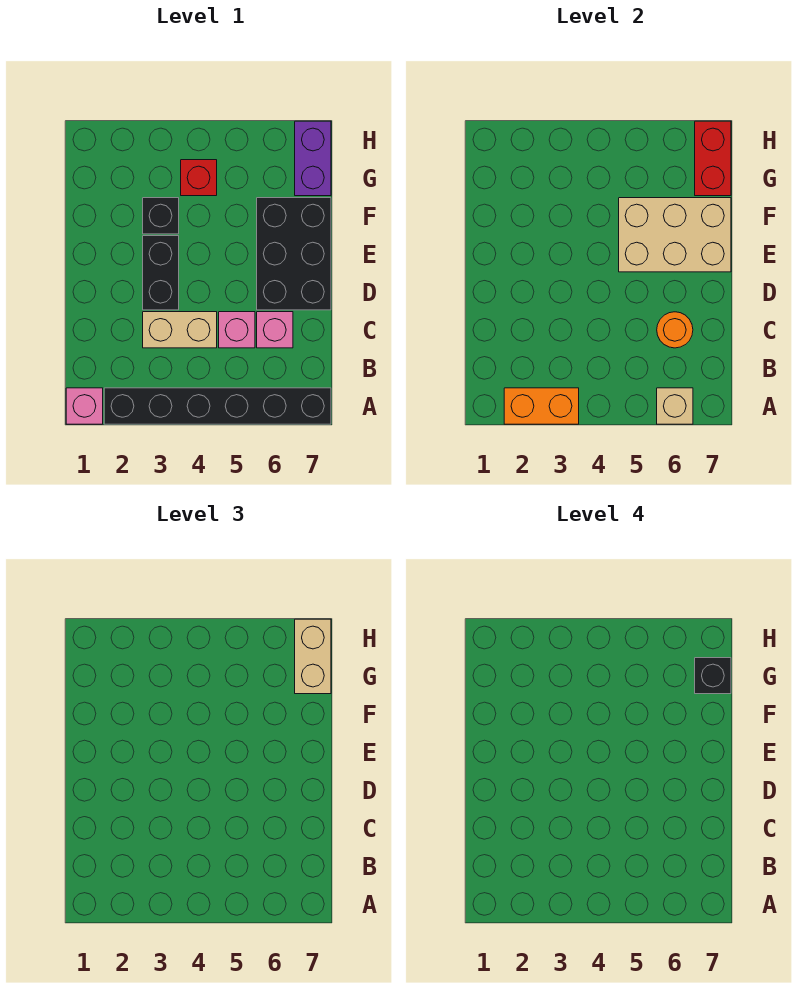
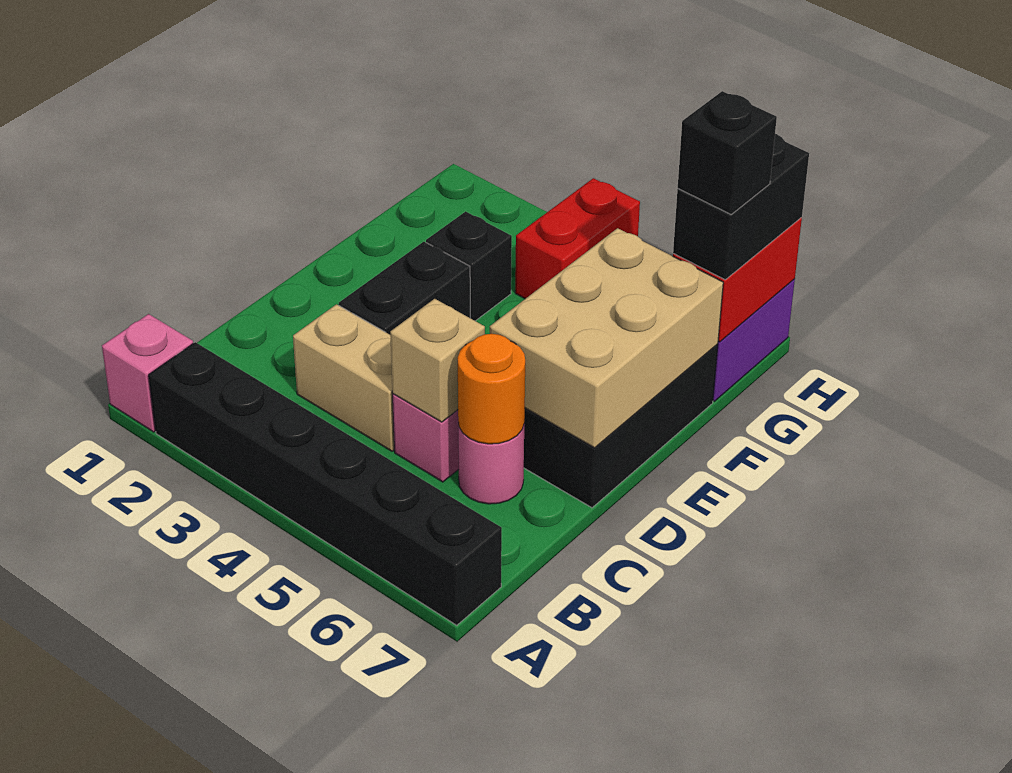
orange 1x2 brick [504,388,579,424] -> none
tan 1x1 brick [657,388,693,424] -> tan 1x1 brick moved to [390,299,485,422]
pink 1x1 brick [257,312,293,348] -> pink 1x1 round brick [458,423,524,504]
tan 2x3 brick [619,198,731,272] -> tan 2x3 brick turned to [490,228,723,448]
red 1x1 brick [181,160,217,196] -> red 1x2 brick [515,178,640,299]
tan 1x2 brick [295,619,331,694] -> black 1x2 brick [673,134,809,280]

